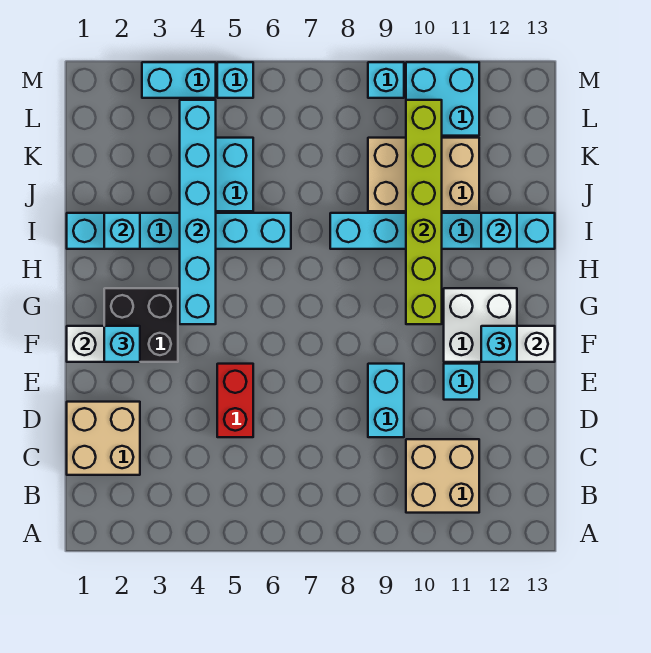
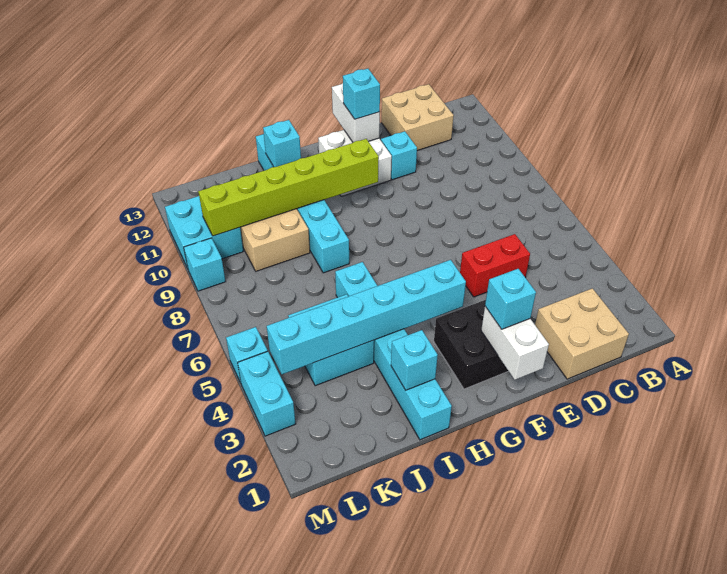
tan 2x2 brick [406,439,479,513] -> tan 2x2 brick moved to [382,84,454,151]
cyan 1x2 brick [368,364,404,437] -> none

